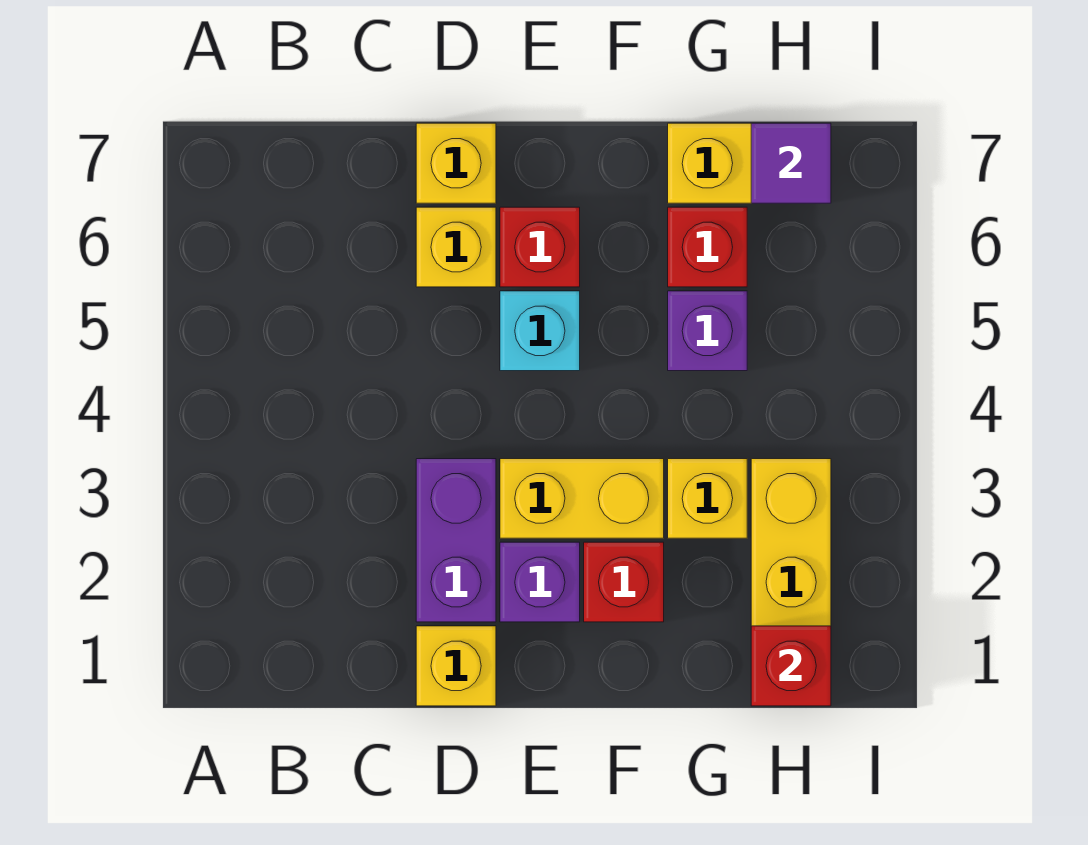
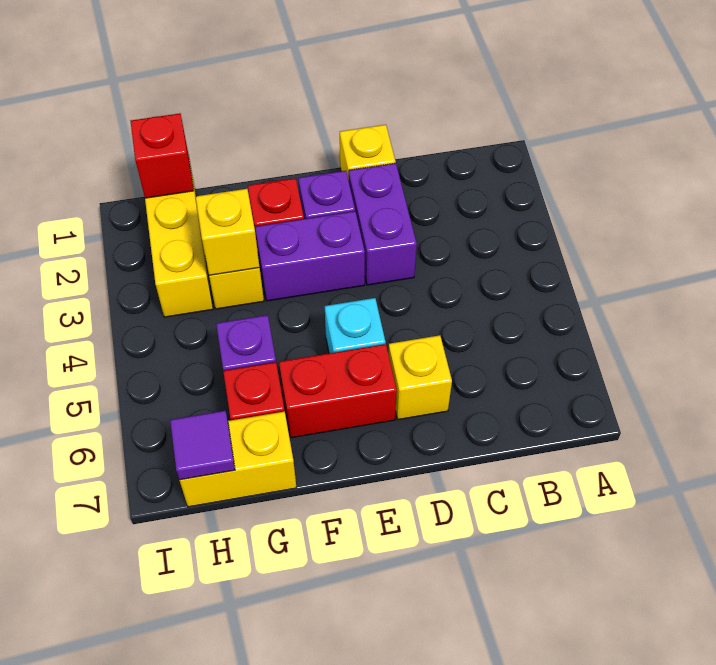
yellow 1x1 brick [416,123,496,203] -> yellow 1x1 brick moved to [196,189,260,275]
yellow 1x2 brick [500,459,664,538] -> purple 1x2 brick [255,211,365,301]
red 1x1 brick [500,207,580,287] -> red 1x2 brick [279,344,397,438]

